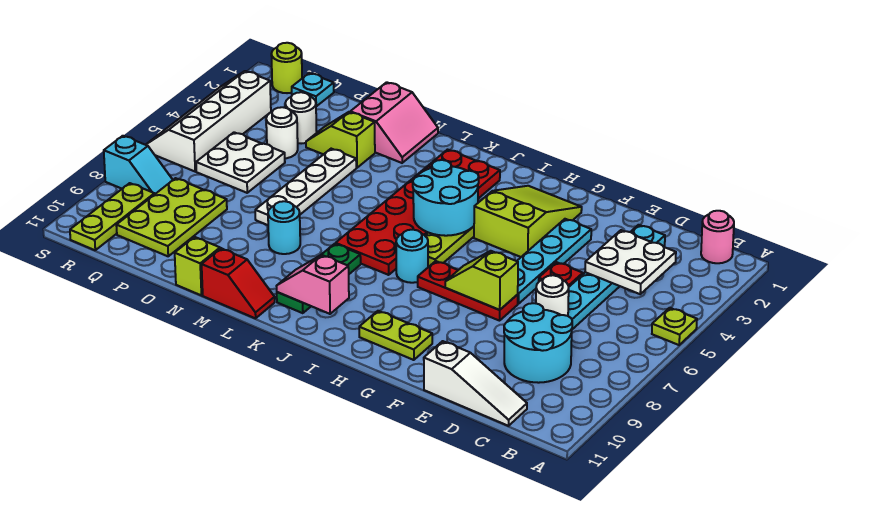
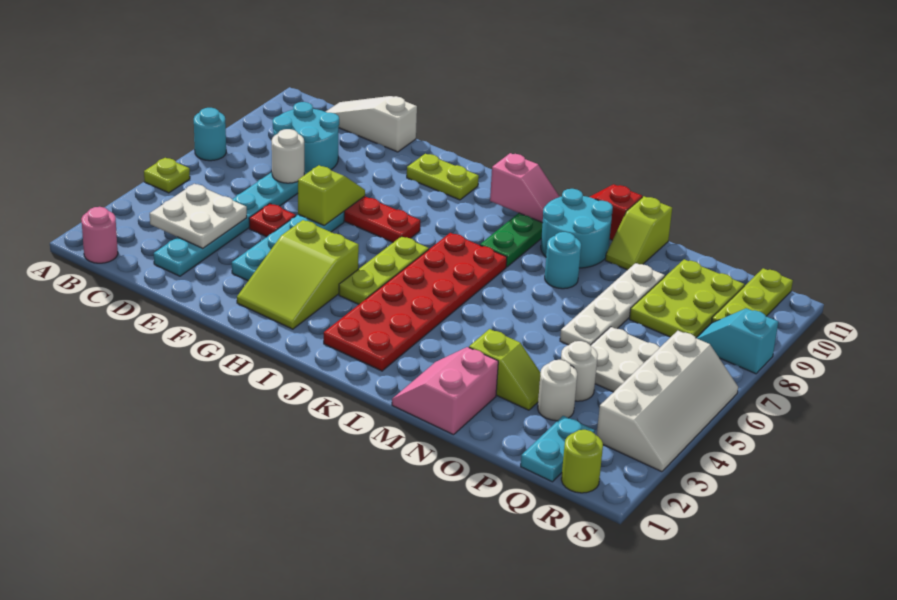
lime 1x2 slope [445,251,518,310] -> lime 1x2 slope turned to [298,165,365,226]
cyan 2x2 round brick [413,160,479,236] -> cyan 2x2 round brick moved to [541,189,613,268]
cyan 1x1 round brick [396,230,428,283] -> cyan 1x1 round brick moved to [194,108,226,161]
white 1x4 plate [255,149,356,225] -> white 1x4 plate moved to [560,263,665,345]
cyan 1x1 plate [292,73,334,106] -> cyan 1x2 plate [521,416,595,482]

